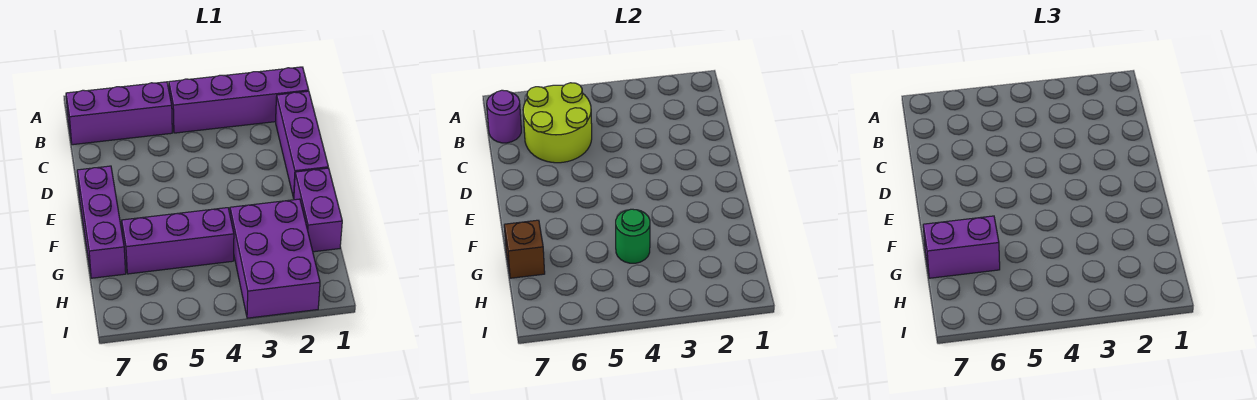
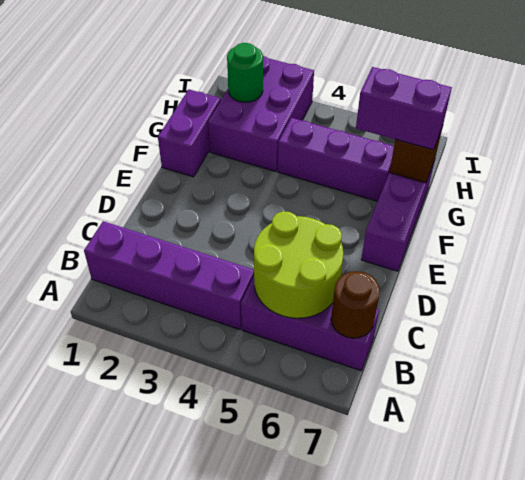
purple 1x1 round brick [487,90,521,143] -> brown 1x1 round brick [331,271,380,338]
purple 1x3 brick [276,91,328,198] -> none
green 1x1 round brick [616,209,650,263] -> green 1x1 round brick moved to [227,43,263,102]

